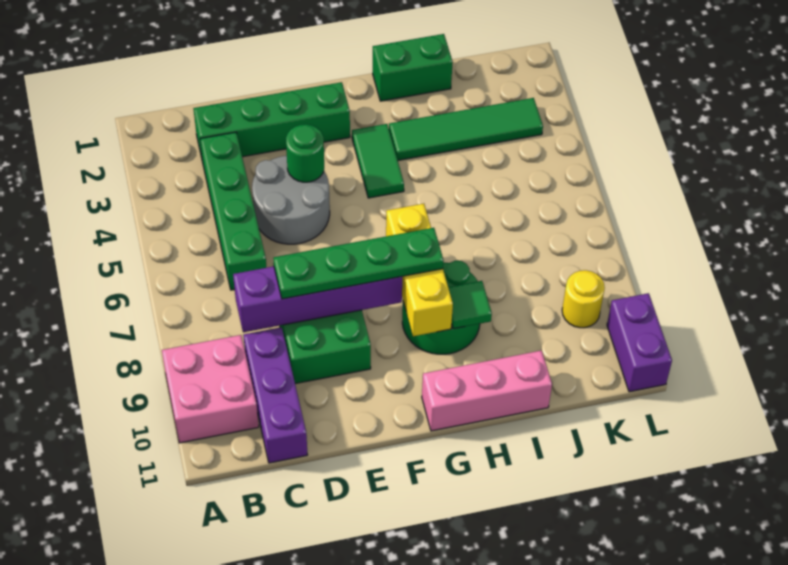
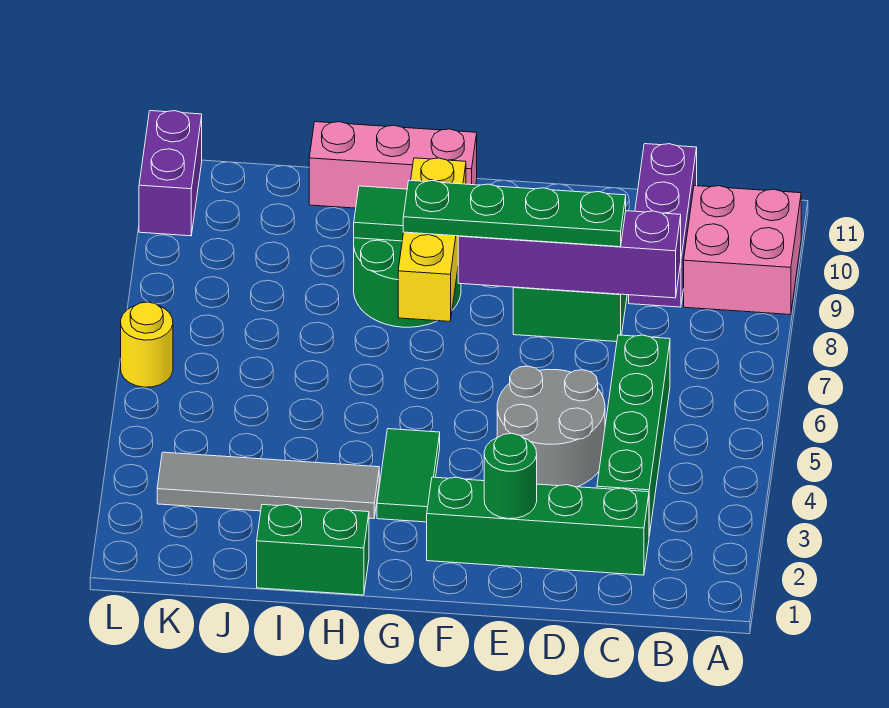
green 1x1 round brick [286,124,324,182] -> green 1x1 round brick moved to [484,433,537,519]
green 1x4 tile [389,98,543,160] -> grey 1x4 tile [157,452,379,519]
yellow 1x1 round brick [562,270,605,328] -> yellow 1x1 round brick moved to [121,302,173,387]

